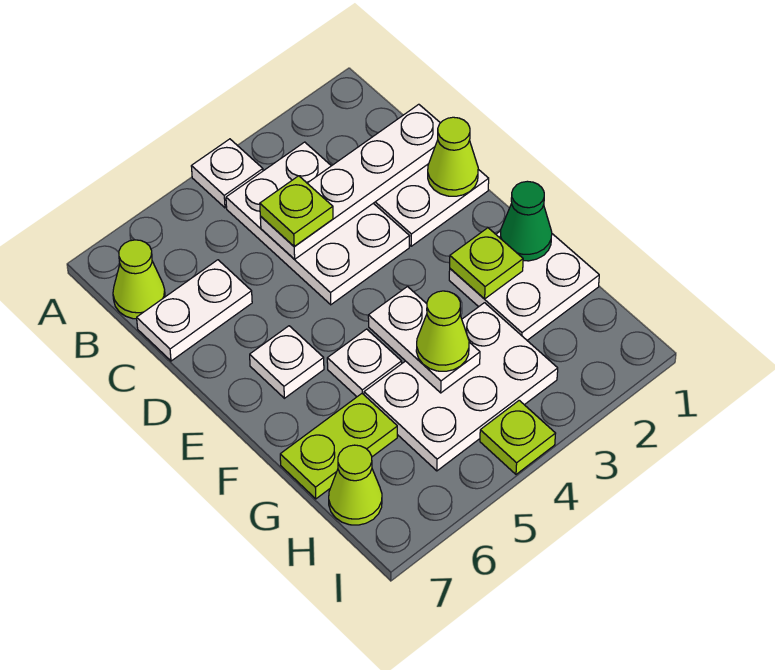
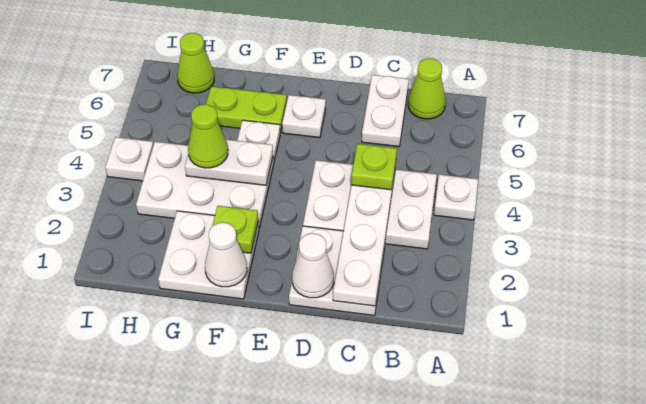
lime 1x1 cone [428,117,478,196] -> white 1x1 cone [292,233,334,298]
green 1x1 cone [500,181,552,261] -> white 1x1 cone [205,222,247,287]
white 2x3 plate [364,303,558,471] -> white 2x3 plate turned to [136,142,274,228]
lime 1x2 plate [280,394,397,499] -> lime 1x2 plate turned to [206,86,287,133]
lime 1x1 plate [480,400,556,474] -> white 1x1 plate [105,137,153,181]

